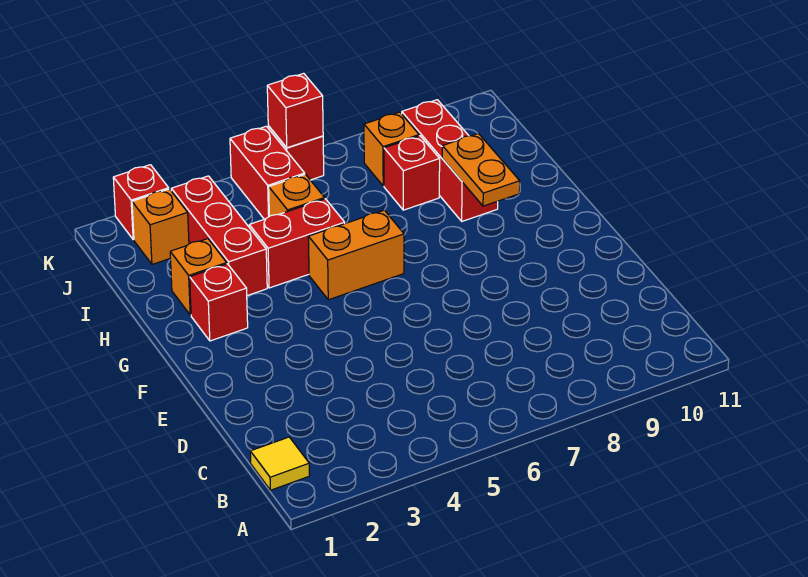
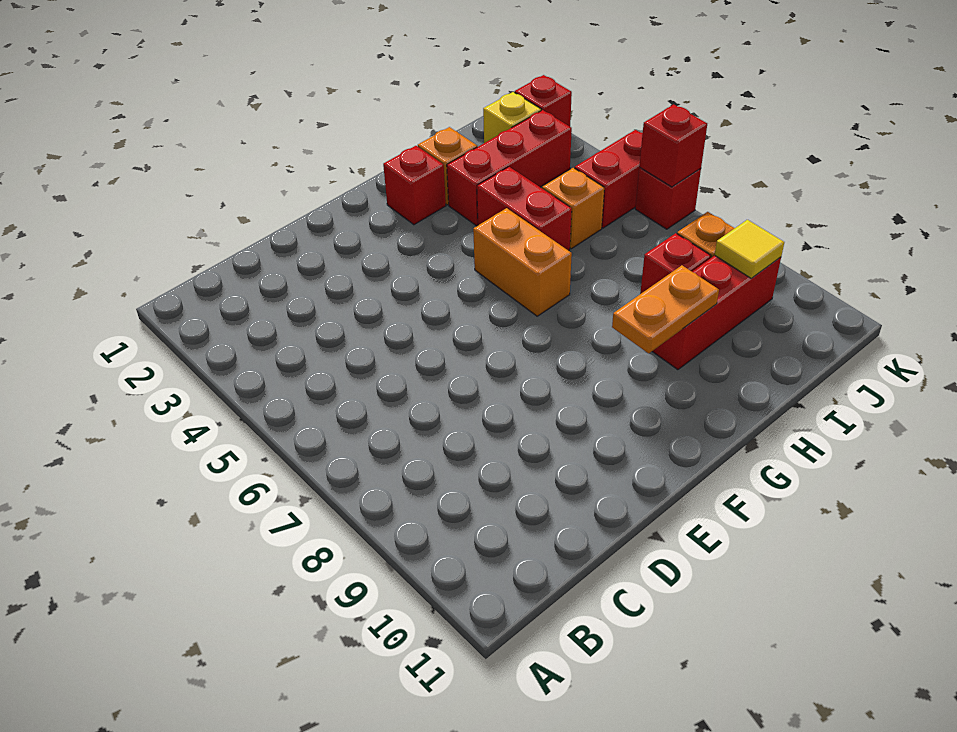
yellow 1x1 tile [250,437,310,490] -> yellow 1x1 tile moved to [715,220,784,278]
orange 1x1 brick [132,189,189,264] -> yellow 1x1 brick [483,92,541,143]

